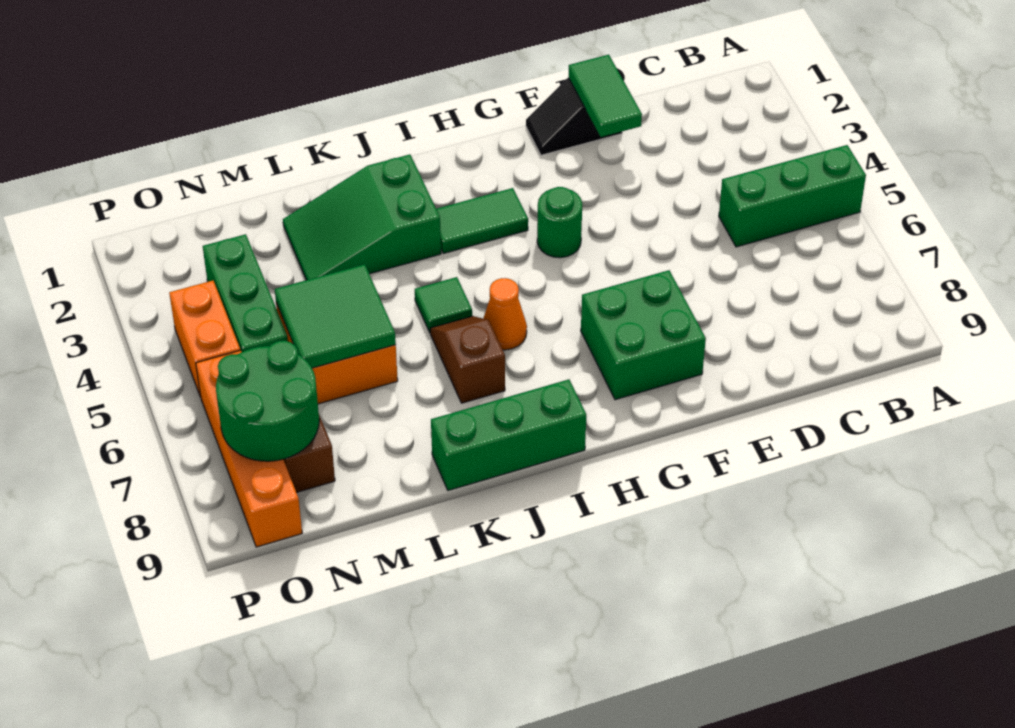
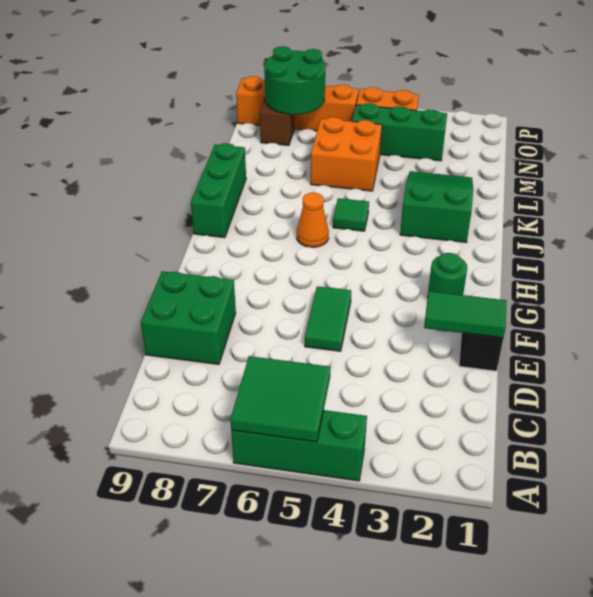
green 1x3 brick [719,145,866,247] -> green 1x3 brick turned to [231,410,367,481]
green 2x2 brick [581,270,706,400] -> green 2x2 brick moved to [141,271,236,364]
green 1x1 round brick [537,187,582,258] -> green 1x1 round brick moved to [427,253,467,297]
green 1x2 tile [436,188,528,253] -> green 1x2 tile moved to [305,286,351,351]
brown 1x2 slope [430,316,505,403] -> none
green 2x2 tile [275,264,396,368] -> green 2x2 tile moved to [230,356,331,442]

